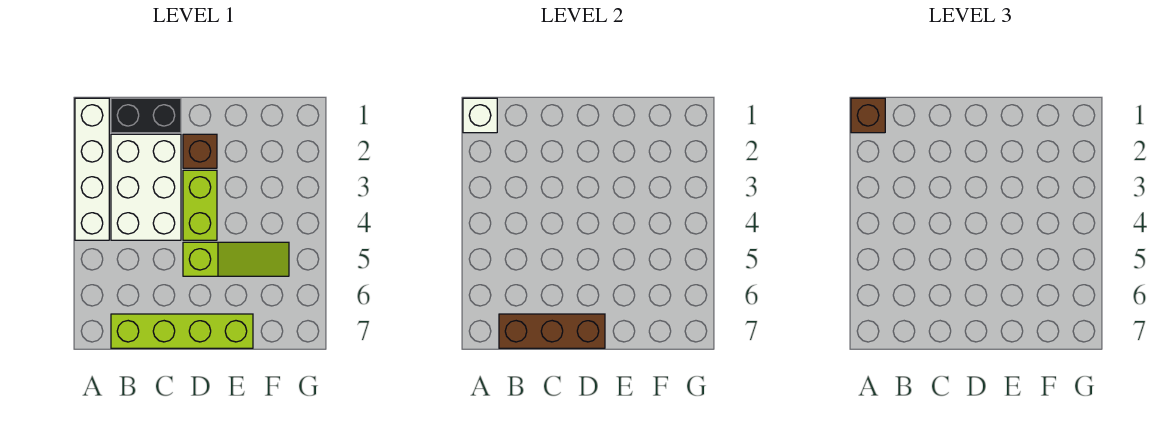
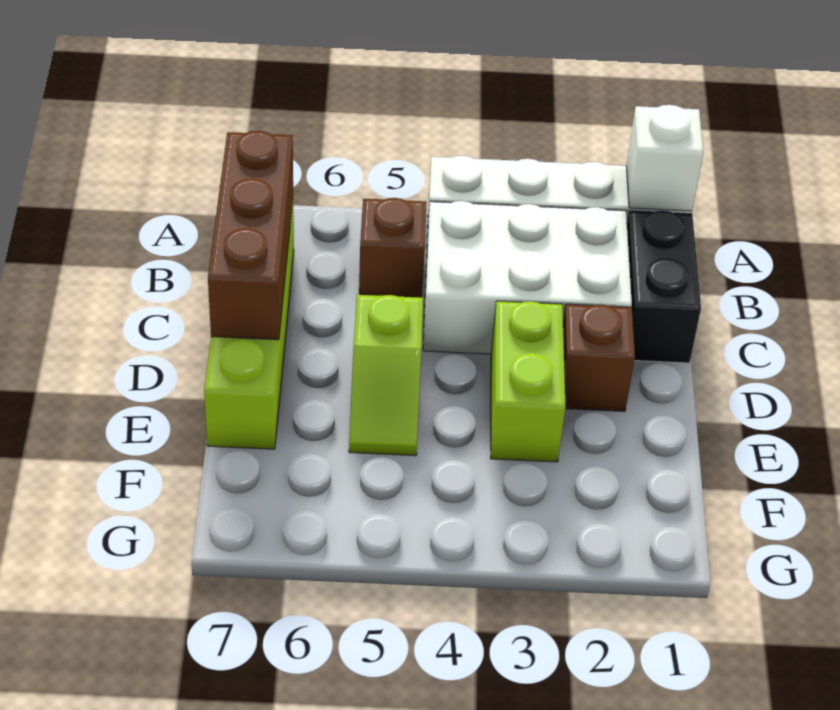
brown 1x1 brick [851,98,885,133] -> brown 1x1 brick moved to [359,198,426,298]
lime 1x2 brick [183,170,217,240] -> lime 1x2 brick turned to [491,301,566,462]
lime 1x3 slope [183,242,289,276] -> lime 1x2 slope [349,295,423,456]

